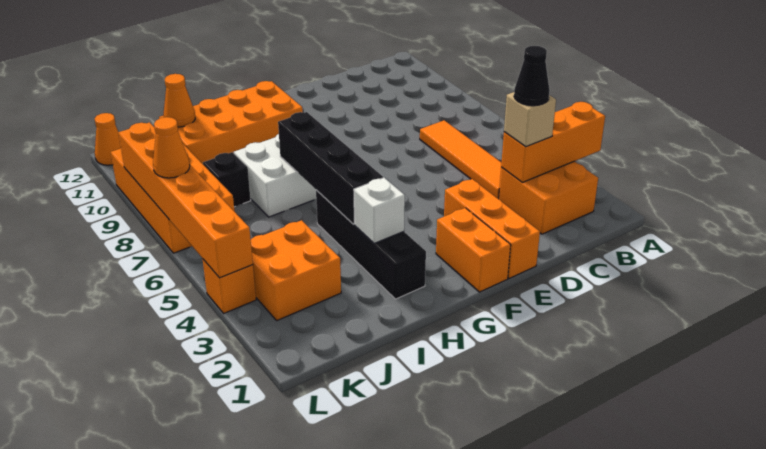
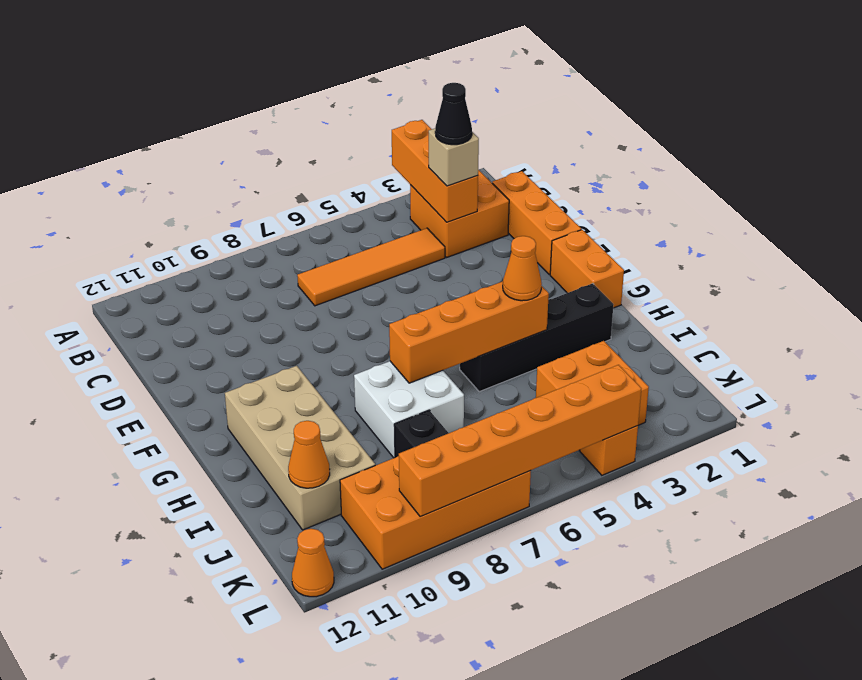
orange 1x3 brick [444,179,540,278] -> orange 1x3 brick turned to [492,171,581,275]
orange 1x2 brick [436,208,511,292] -> orange 1x2 brick turned to [550,230,624,308]
orange 2x4 brick [159,81,303,164] -> tan 2x4 brick [225,366,375,530]
white 1x1 brick [354,178,405,243] -> none
black 1x4 brick [278,112,383,224] -> orange 1x4 brick [389,281,549,383]
orange 1x1 cone [153,117,190,178] -> orange 1x1 cone moved to [503,236,542,301]

